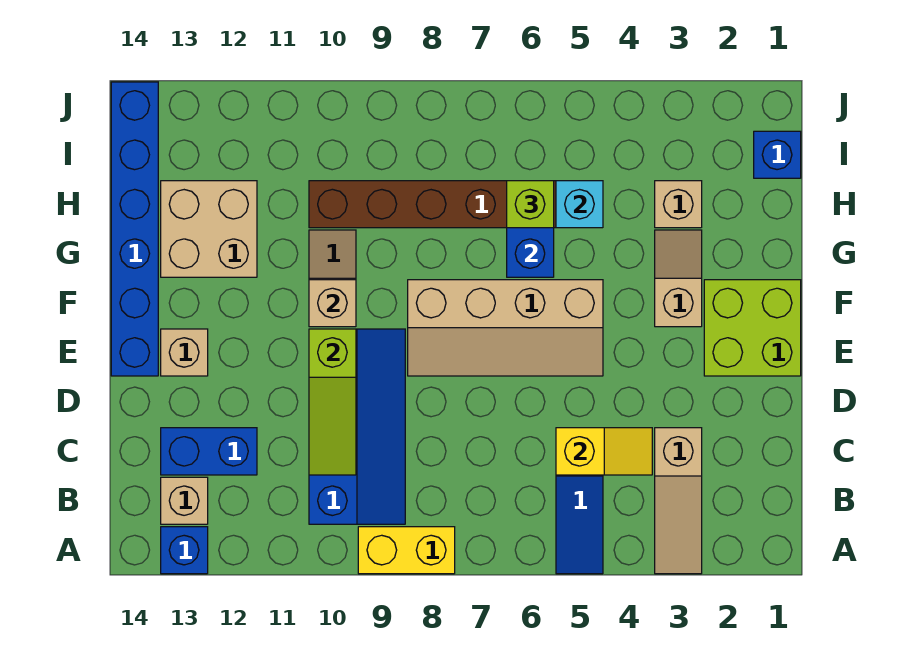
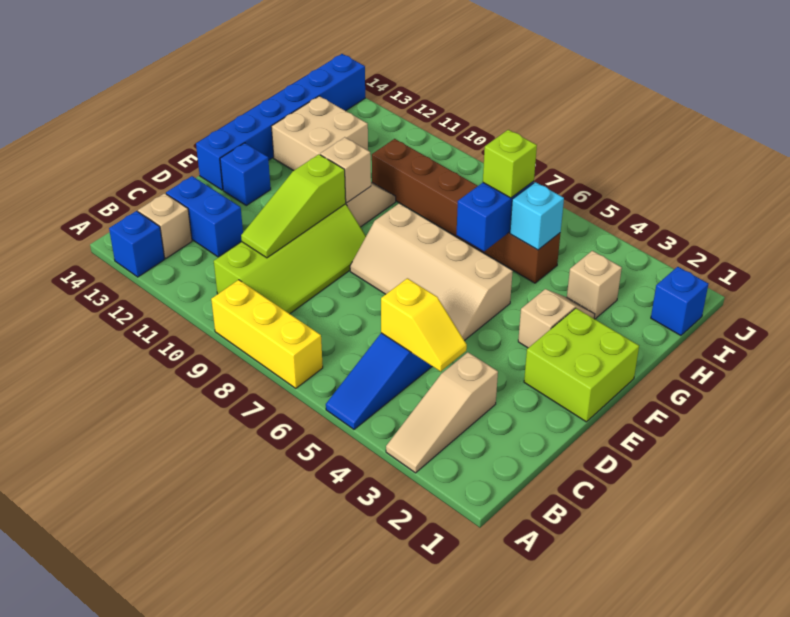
yellow 1x2 brick [358,527,455,574] -> yellow 1x3 brick [211,280,323,388]
blue 2x4 slope [309,329,405,524] -> lime 2x4 slope [214,204,366,314]
tan 1x1 brick [161,329,208,376] -> blue 1x1 brick [220,143,271,205]

